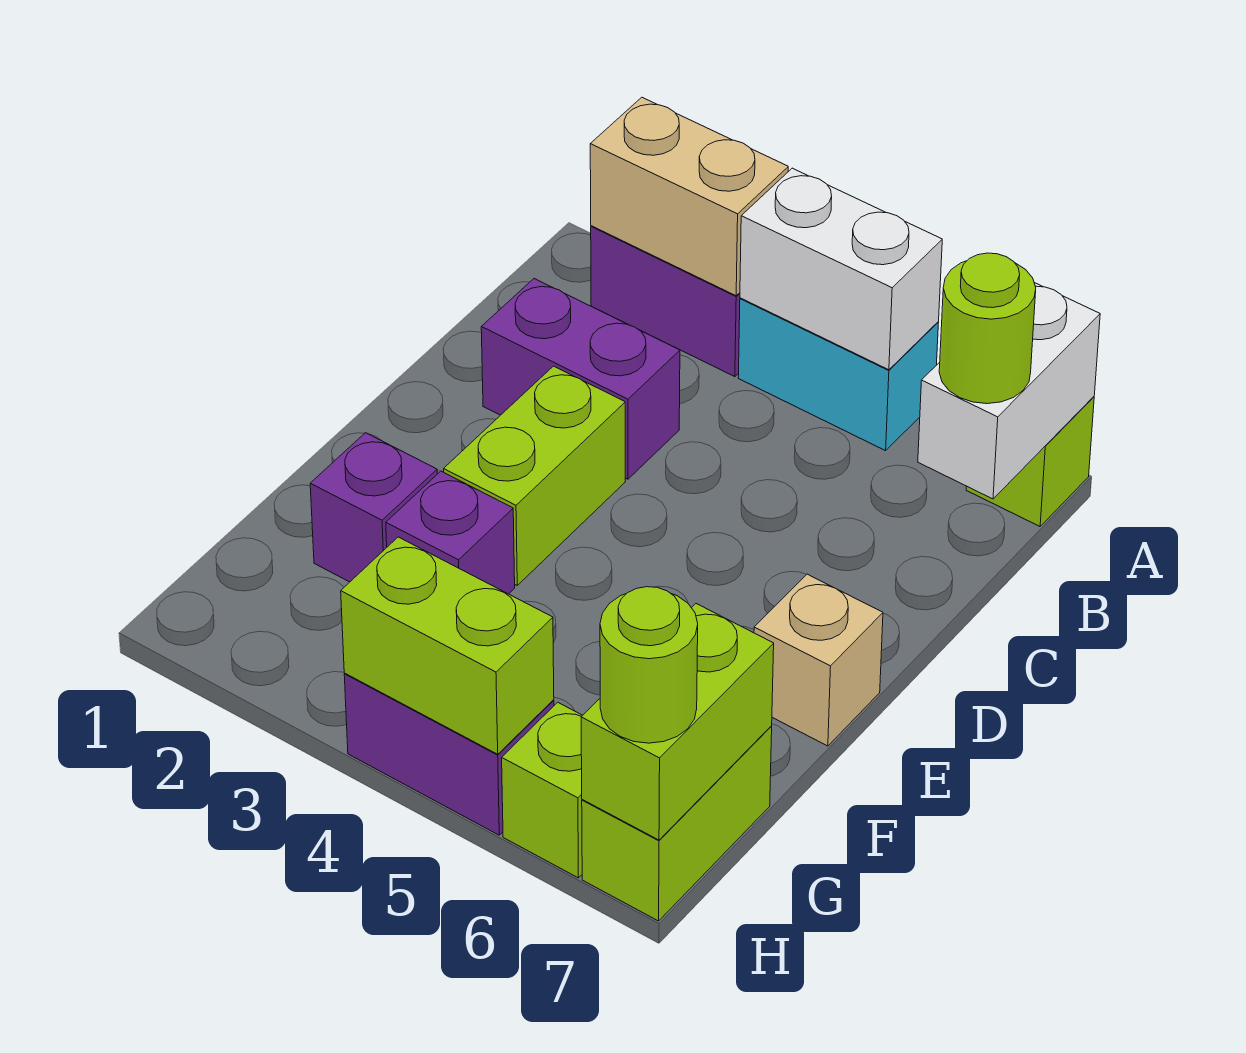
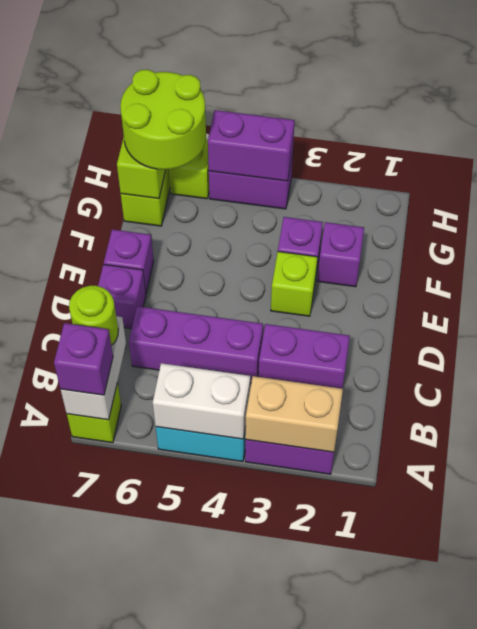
none -> purple 1x1 brick [54,323,113,395]
none -> purple 1x3 brick [129,306,263,383]
lime 1x2 brick [444,366,625,585] -> lime 1x1 brick [271,252,317,316]
none -> purple 1x1 brick [98,264,146,329]
tan 1x1 brick [754,574,883,746] -> purple 1x1 brick [104,229,154,293]
lime 1x2 brick [341,537,554,754] -> purple 1x2 brick [208,110,295,181]
lime 1x1 round brick [600,587,698,743] -> lime 2x2 round brick [120,70,206,170]

